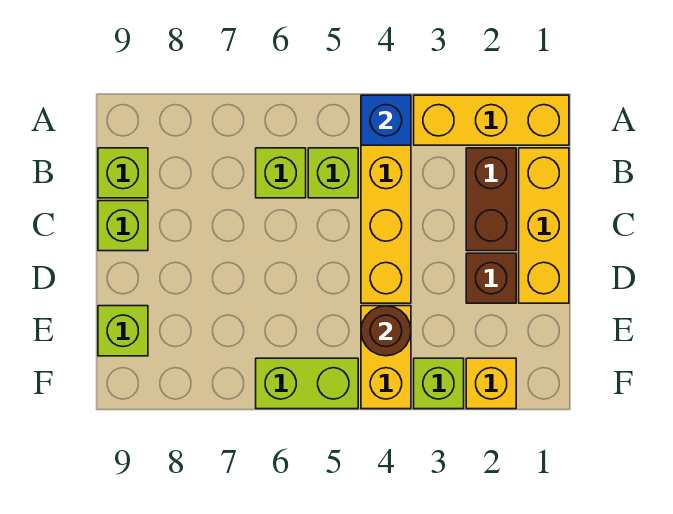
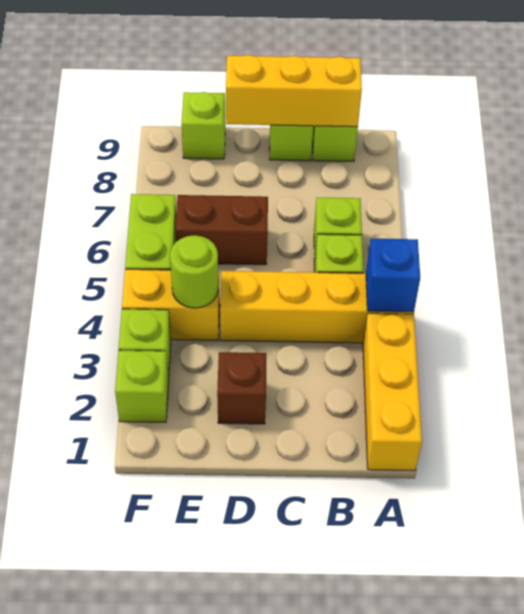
yellow 1x3 brick [519,148,569,303] -> yellow 1x3 brick moved to [226,55,362,127]
brown 1x2 brick [466,148,516,251] -> brown 1x2 brick moved to [176,195,268,265]
brown 1x1 round brick [361,306,411,356] -> lime 1x1 round brick [170,235,218,308]
yellow 1x1 brick [466,358,516,409] -> lime 1x1 brick [115,350,169,422]

